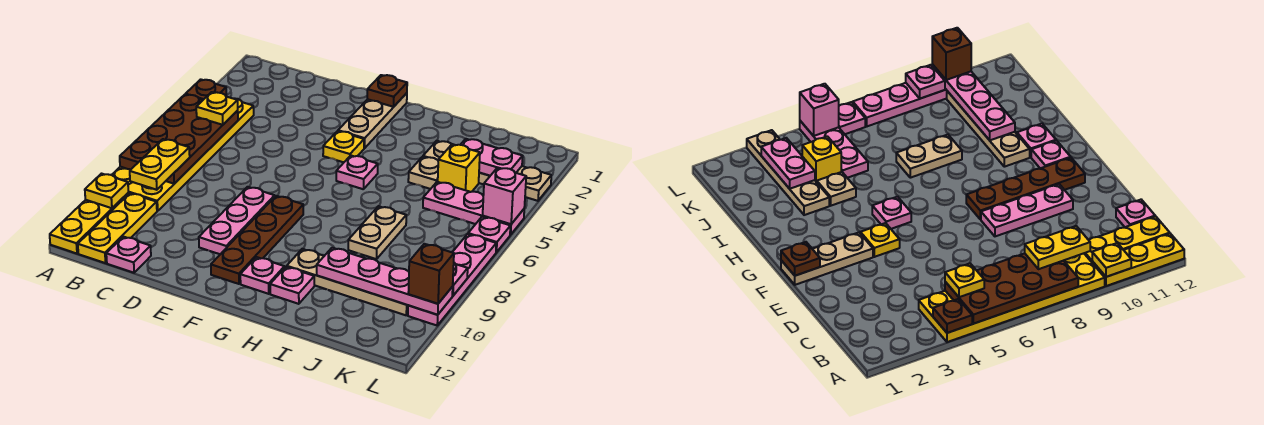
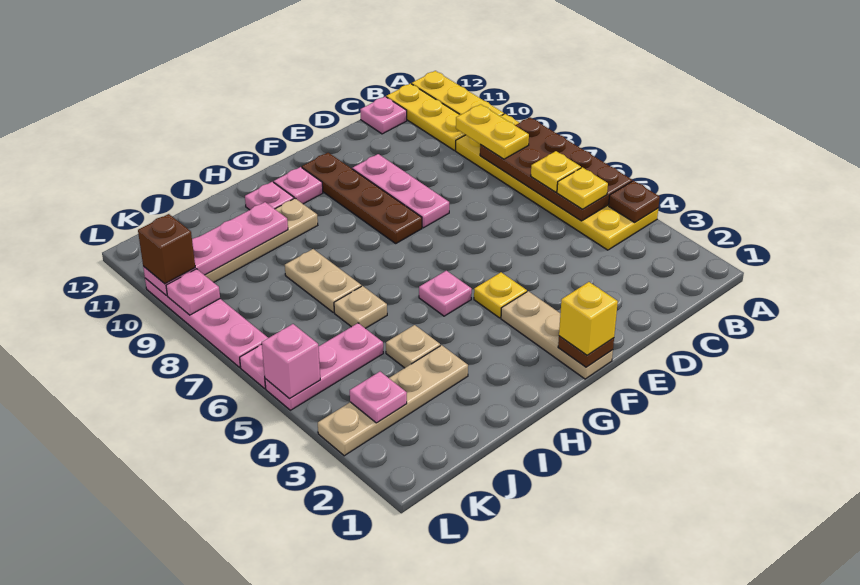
yellow 1x1 plate [85,174,128,208] -> yellow 1x1 plate moved to [531,151,581,192]
none -> tan 1x1 plate [334,286,387,328]
pink 1x2 plate [461,139,523,176] -> pink 1x1 plate [350,372,407,423]
yellow 1x1 brick [438,144,480,192] -> yellow 1x1 brick moved to [559,282,618,355]

